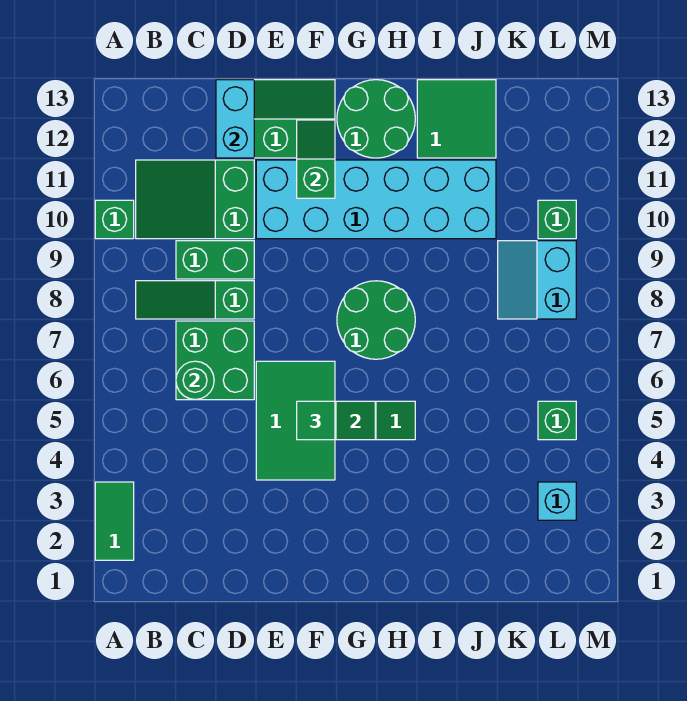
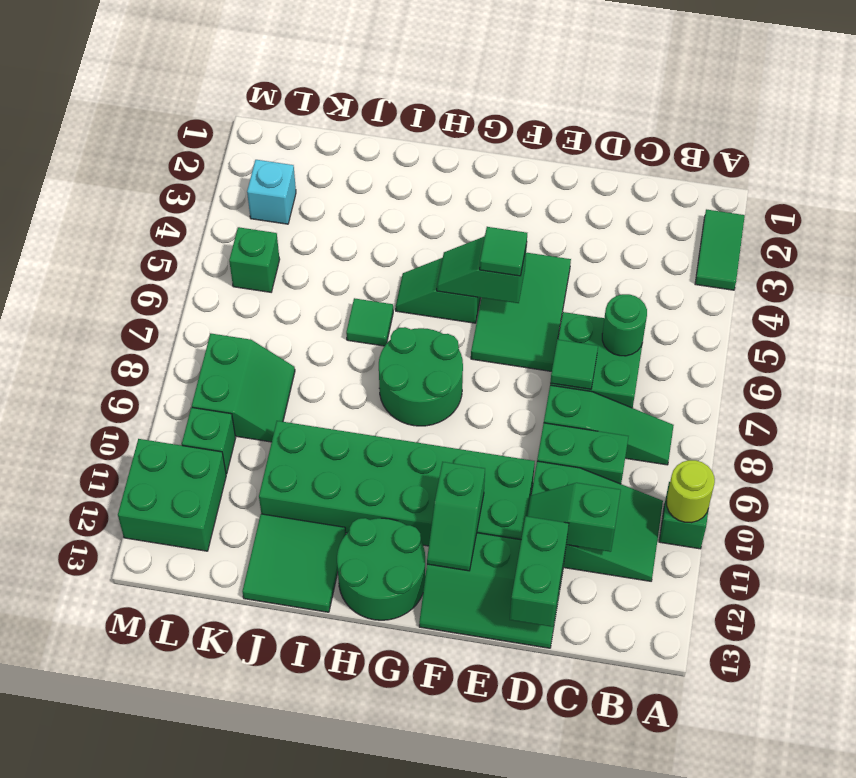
none -> lime 1x1 round brick [666,460,715,523]
none -> green 1x2 slope [527,483,621,552]
none -> green 1x1 tile [550,340,598,389]
cyan 1x2 brick [216,80,254,158] -> green 1x2 brick [510,516,569,627]
cyan 2x6 brick [256,160,496,239] -> green 2x6 brick [259,421,535,546]
none -> green 1x1 tile [346,298,393,346]
cyan 2x2 slope [498,241,576,319] -> green 2x2 slope [192,333,295,442]
none -> green 2x2 brick [118,439,226,551]

